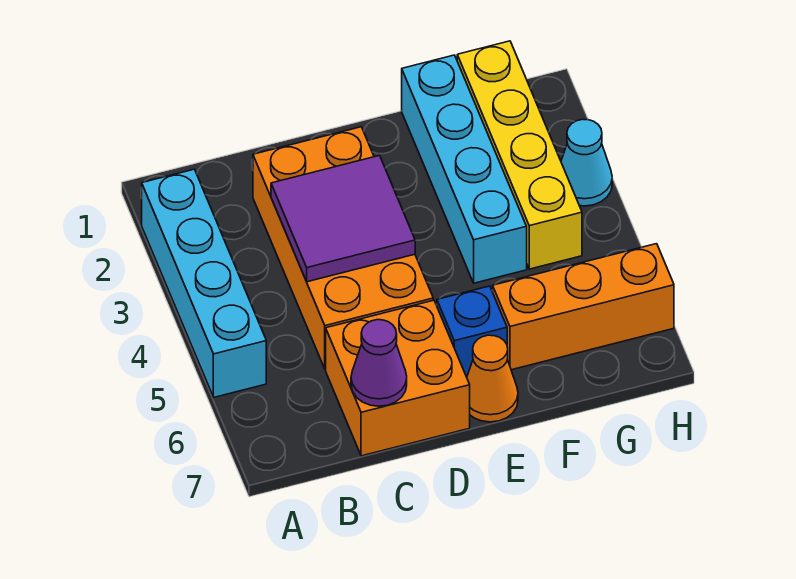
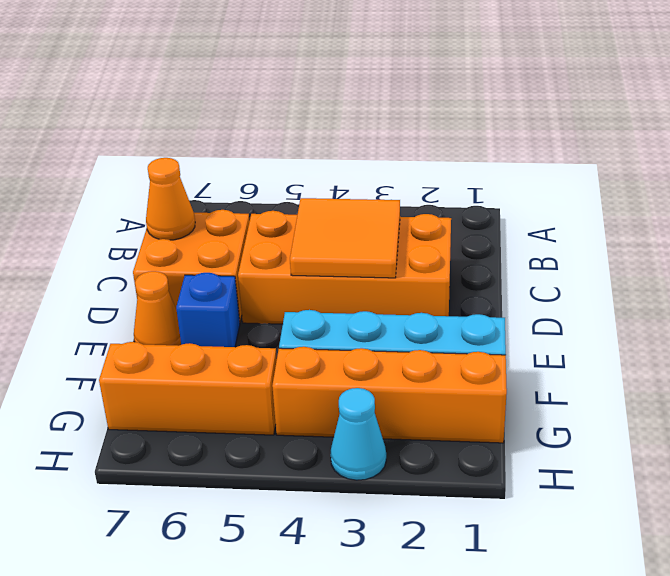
cyan 1x4 brick [142,169,266,397] -> none
purple 2x2 tile [271,156,415,282] -> orange 2x2 tile [290,198,400,278]
purple 1x1 cone [351,320,407,406] -> orange 1x1 cone [146,158,195,240]
orange 1x3 brick [493,244,674,370] -> orange 1x3 brick turned to [99,342,277,435]
yellow 1x4 brick [457,41,582,269] -> orange 1x4 brick [272,347,507,443]

